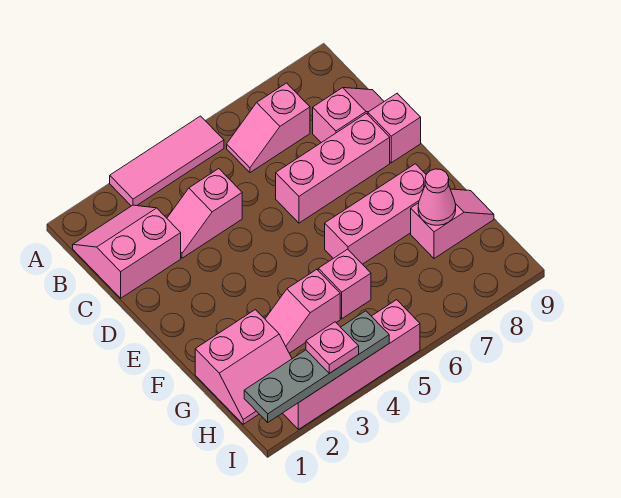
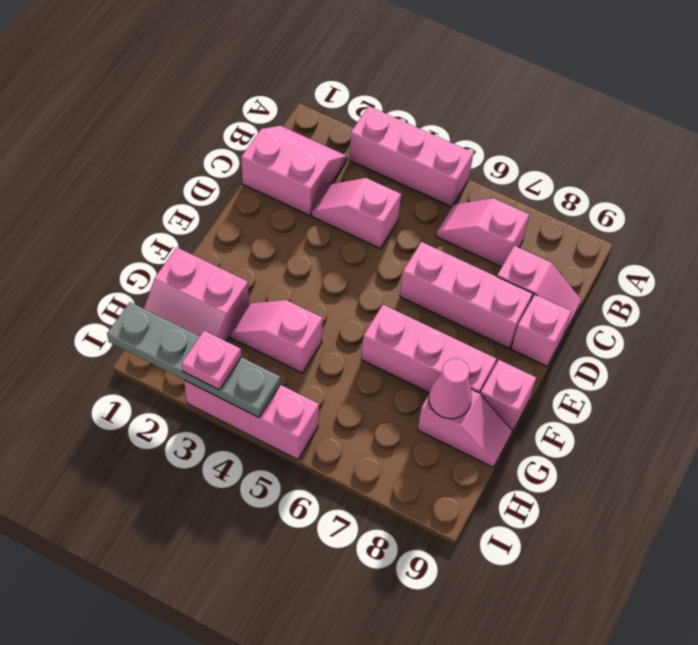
pink 1x3 tile [110,116,224,206] -> pink 1x3 brick [349,106,473,207]
pink 1x1 brick [318,249,371,319] -> pink 1x1 brick moved to [480,360,536,432]
pink 1x4 brick [283,300,420,429] -> pink 1x3 brick [184,380,319,460]

